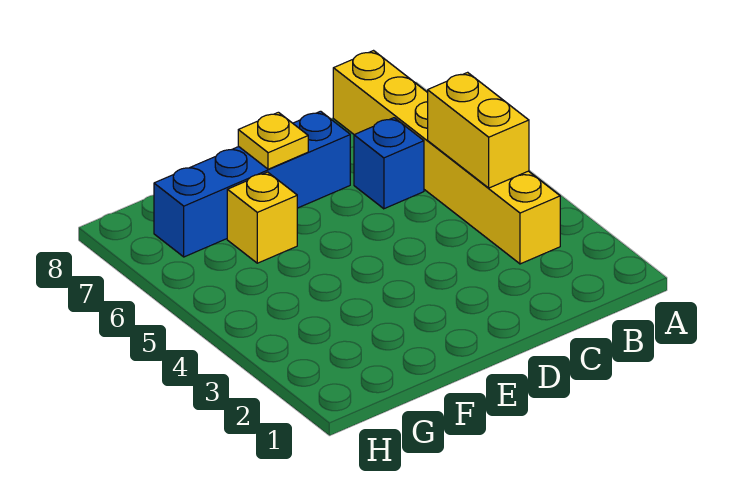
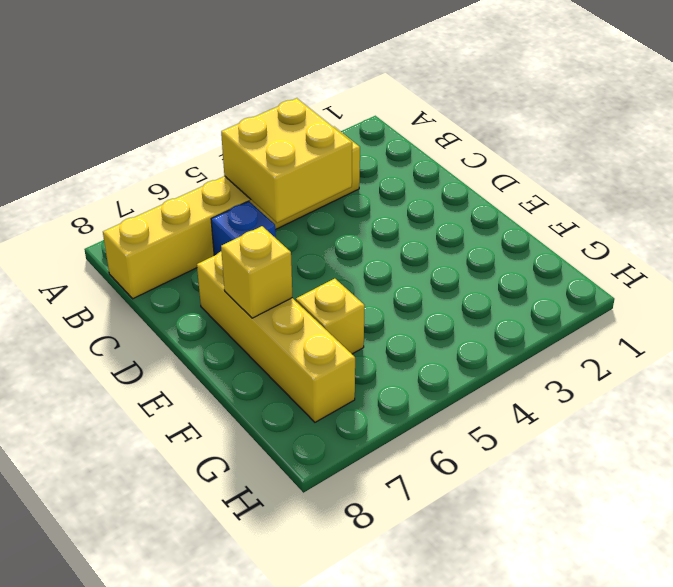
yellow 1x2 brick [428,72,529,188] -> yellow 2x2 brick [221,98,352,223]
blue 1x4 brick [154,111,350,257] -> yellow 1x4 brick [197,252,355,422]
yellow 1x1 plate [238,112,308,169] -> yellow 1x1 brick [221,226,292,318]

